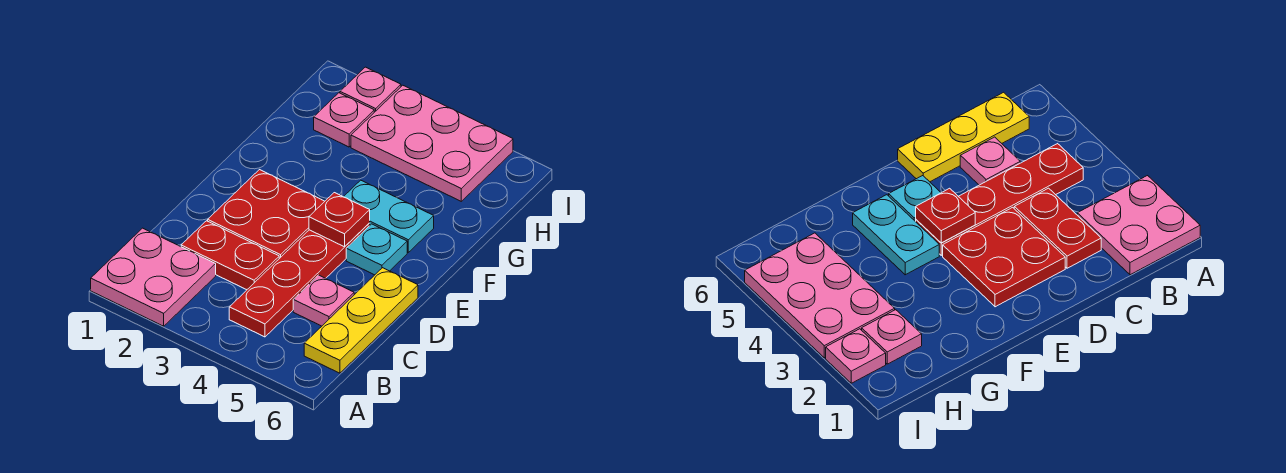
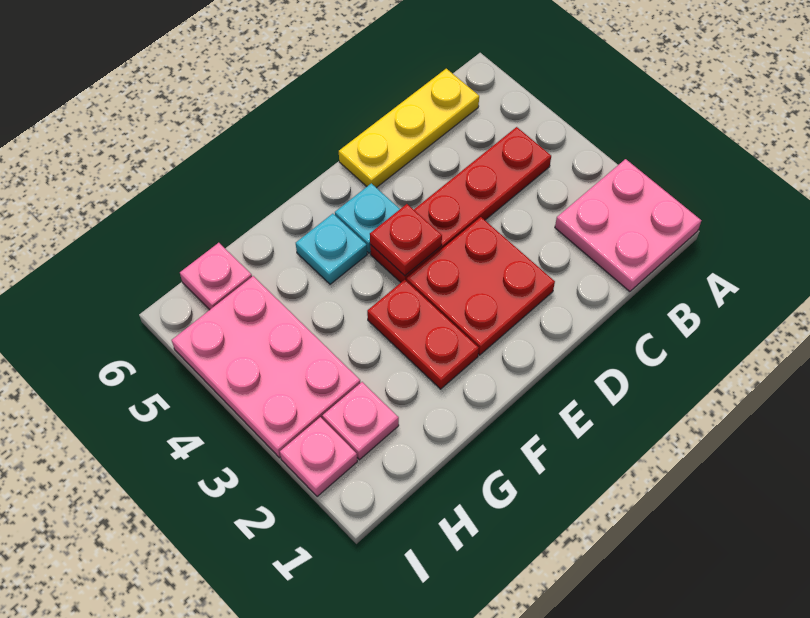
red 1x2 plate [181,221,279,290] -> red 1x2 plate moved to [367,280,479,389]
pink 1x1 plate [293,275,354,326] -> pink 1x1 plate moved to [180,243,252,310]
cyan 1x2 plate [344,180,434,252] -> cyan 1x1 plate [296,214,367,284]

